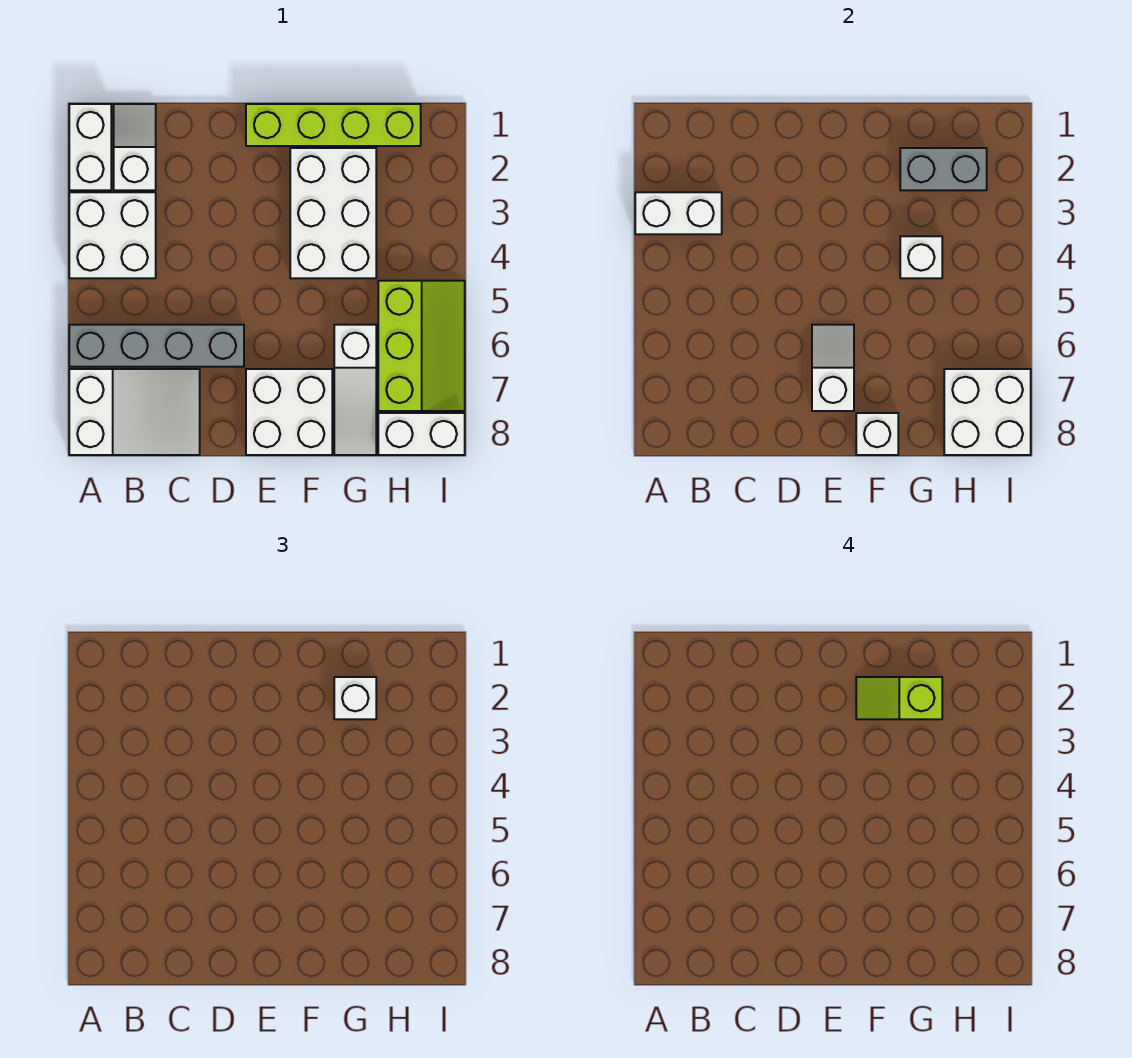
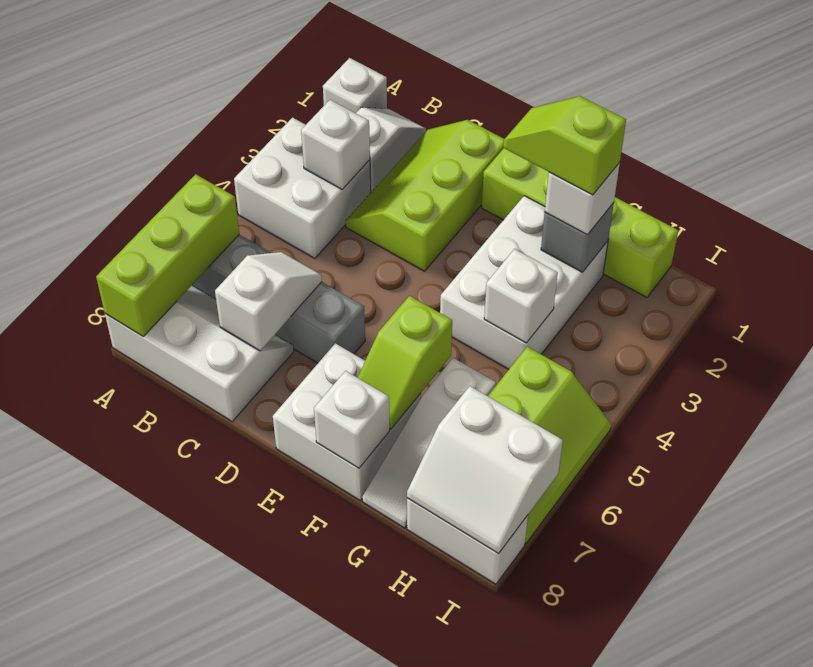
white 1x2 brick [69,104,111,190] -> white 1x1 brick [323,58,387,113]
white 1x2 brick [635,192,722,234] -> white 1x1 brick [301,100,370,189]
none -> lime 1x3 brick [96,174,239,336]
white 2x3 slope [69,369,200,455] -> white 2x3 slope turned to [105,285,294,421]
none -> lime 2x3 slope [346,120,504,271]
white 1x2 slope [812,325,854,411] -> white 1x2 slope moved to [215,252,322,351]
none -> lime 1x2 slope [358,296,452,429]
grey 1x2 brick [900,148,987,190] -> grey 1x1 brick [541,203,614,272]
white 2x2 brick [944,369,1031,455] -> white 2x2 slope [407,386,563,554]

